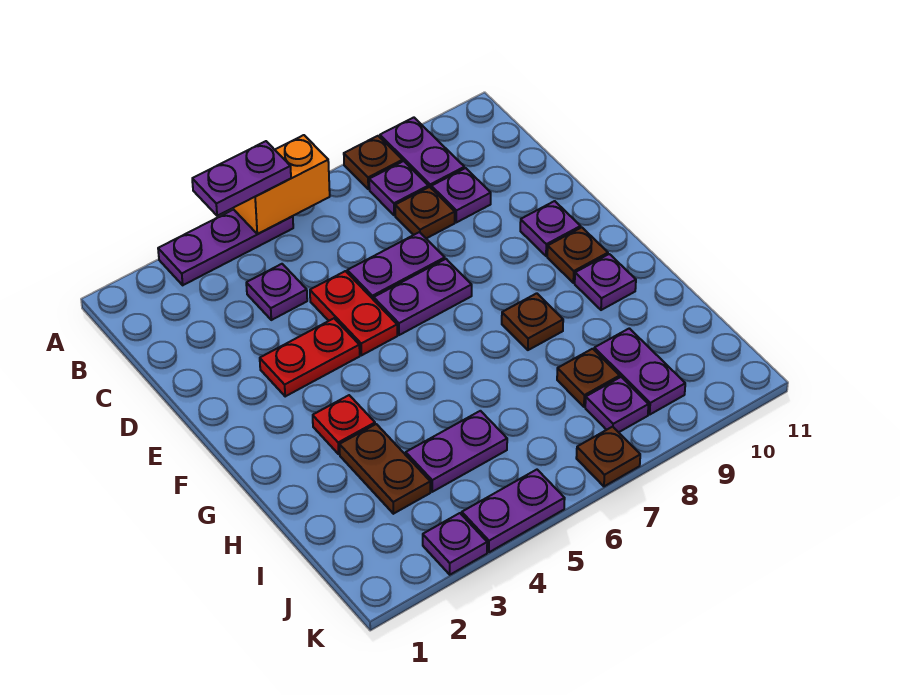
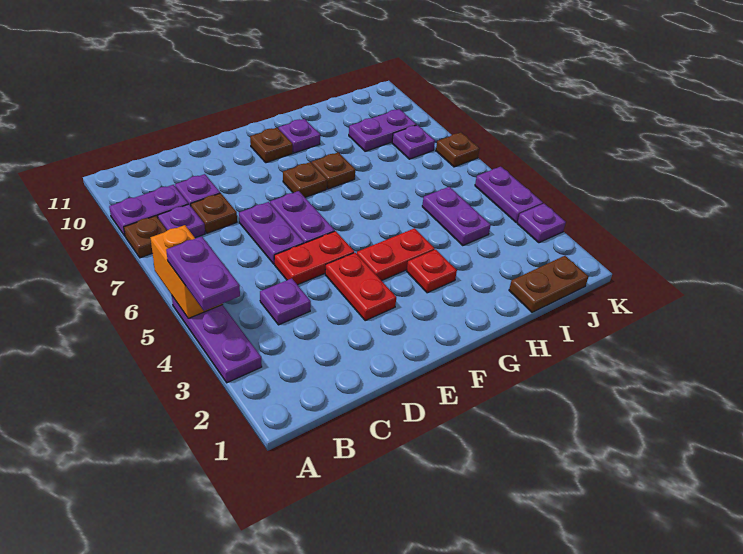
purple 1x1 plate [520,201,581,256] -> none
none -> red 1x2 plate [357,228,435,281]
brown 1x2 plate [339,424,430,514] -> brown 1x2 plate moved to [509,256,589,312]
brown 1x1 plate [557,349,620,407] -> brown 1x1 plate moved to [283,162,327,197]

